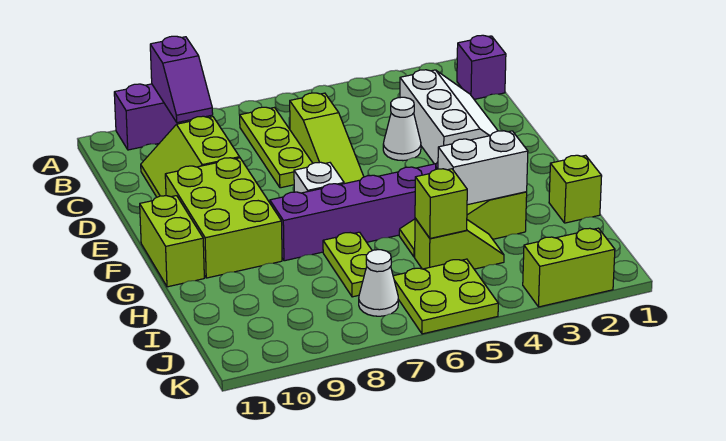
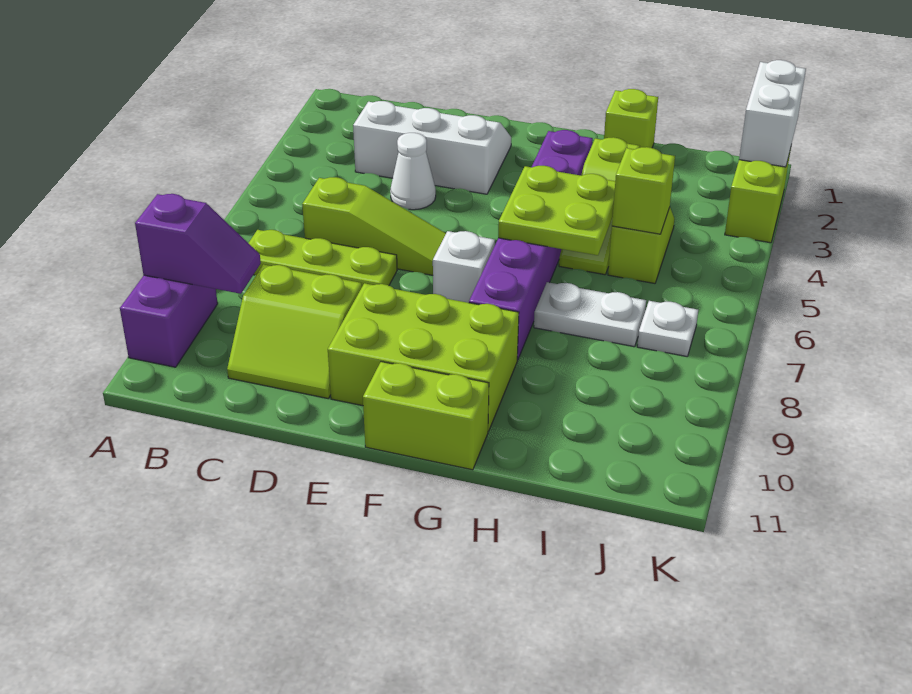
purple 1x1 brick [457,35,506,99] -> none
white 1x2 brick [438,131,528,205] -> white 1x2 brick moved to [739,60,806,167]
lime 1x2 plate [323,232,372,297] -> white 1x2 plate [534,282,646,347]
lime 2x2 plate [393,259,498,334] -> lime 2x2 plate moved to [498,166,615,255]
white 1x1 cone [359,250,398,316] -> white 1x1 plate [637,301,698,356]

